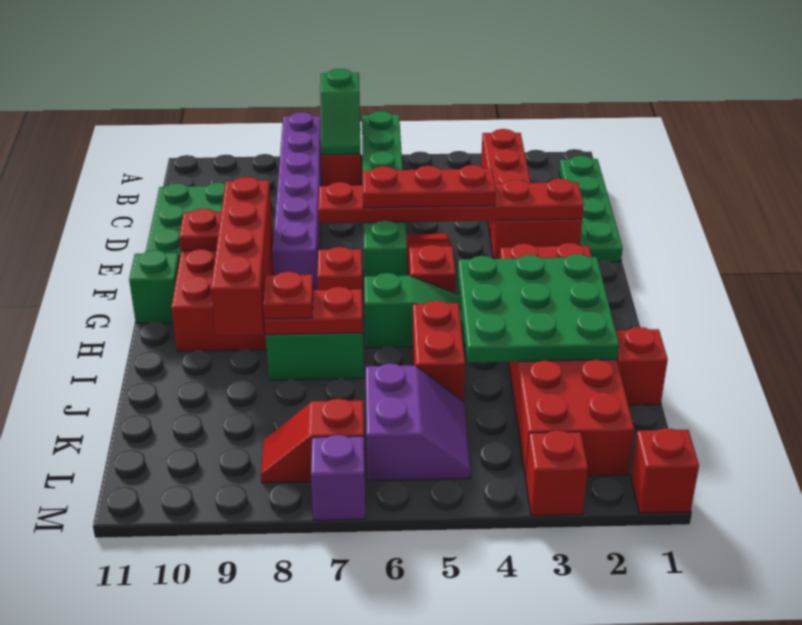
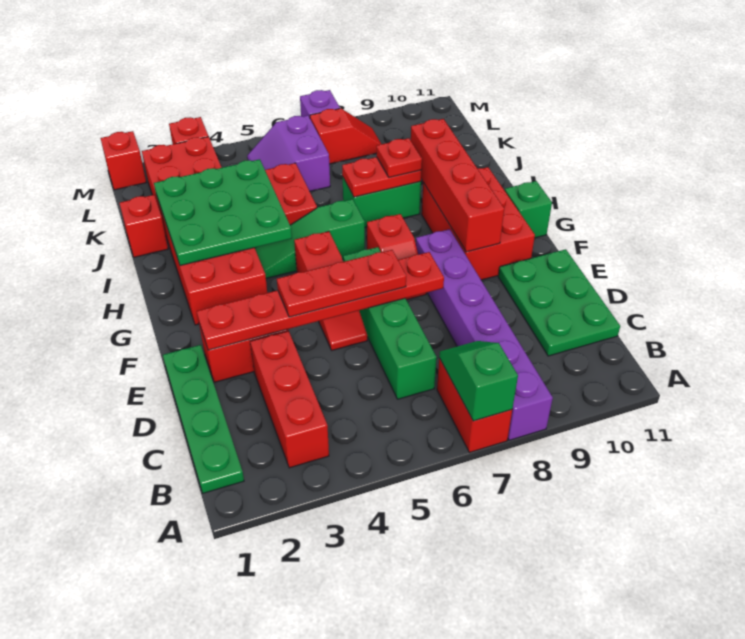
green 1x6 brick [362,111,407,276] -> green 1x4 brick [343,247,437,399]
red 1x1 plate [179,208,221,251] -> none

